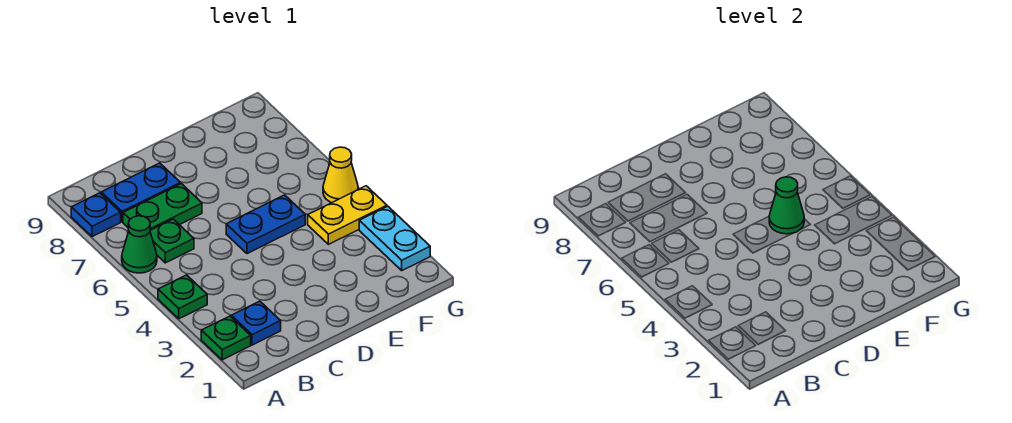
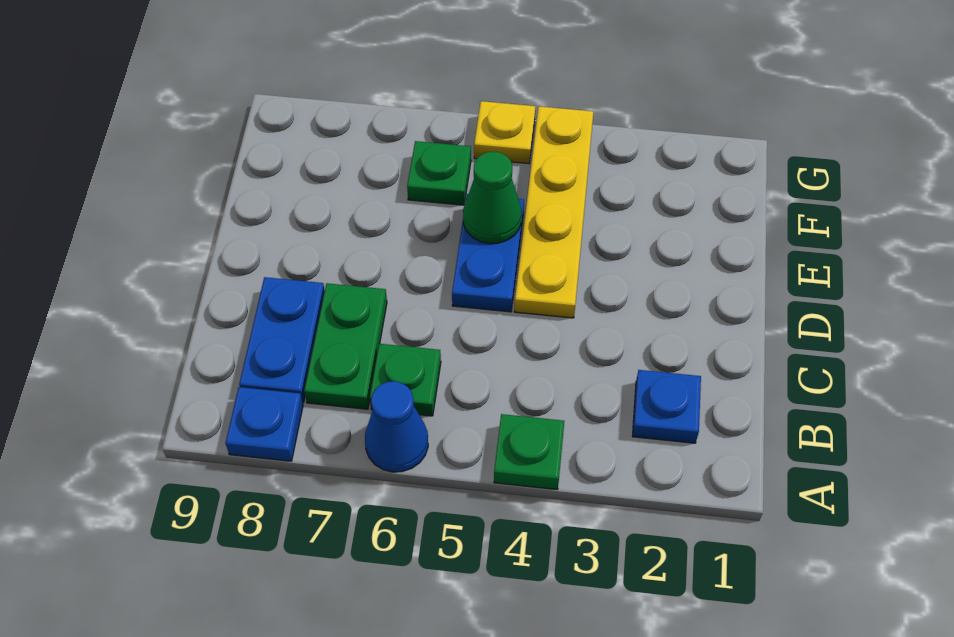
green 1x1 plate [201,316,251,360] -> green 1x1 plate moved to [407,141,471,205]
green 1x1 cone [122,216,157,273] -> blue 1x1 cone [365,381,428,472]
yellow 1x2 plate [308,186,387,244] -> yellow 1x4 plate [514,106,594,318]
cyan 1x2 plate [359,206,430,270] -> none
yellow 1x1 cone [323,147,358,203] -> yellow 1x1 plate [474,101,536,164]

